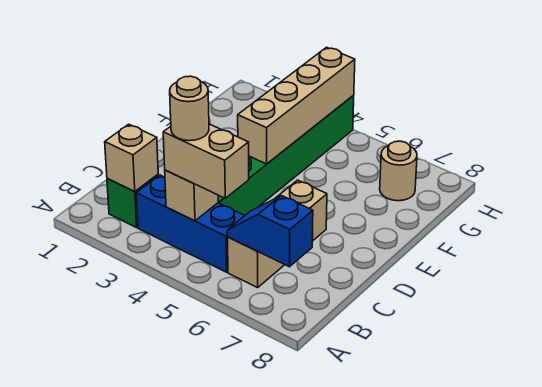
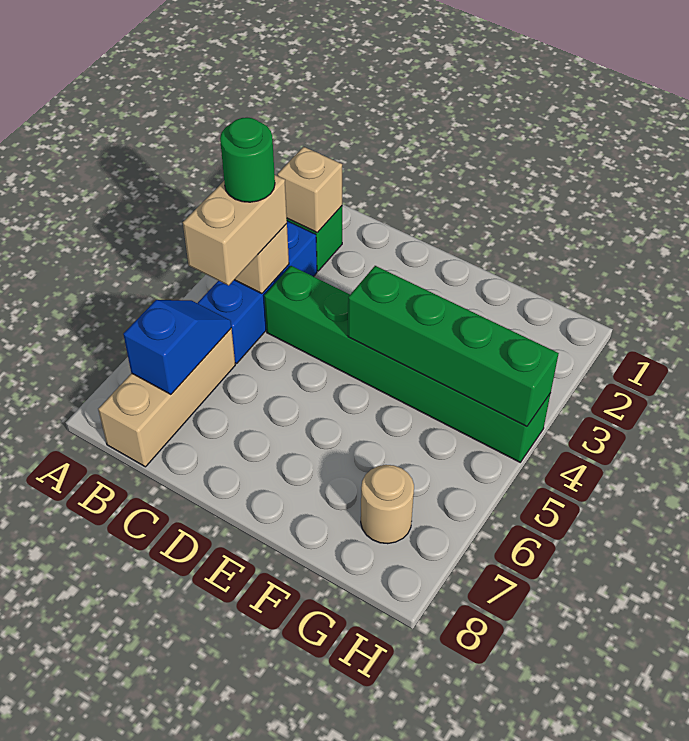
tan 1x1 round brick [170,76,209,141] -> green 1x1 round brick [220,118,275,202]
tan 1x3 brick [228,180,327,288] -> tan 1x3 brick turned to [98,328,235,467]
tan 1x4 brick [238,47,355,164] -> green 1x4 brick [348,266,559,427]

